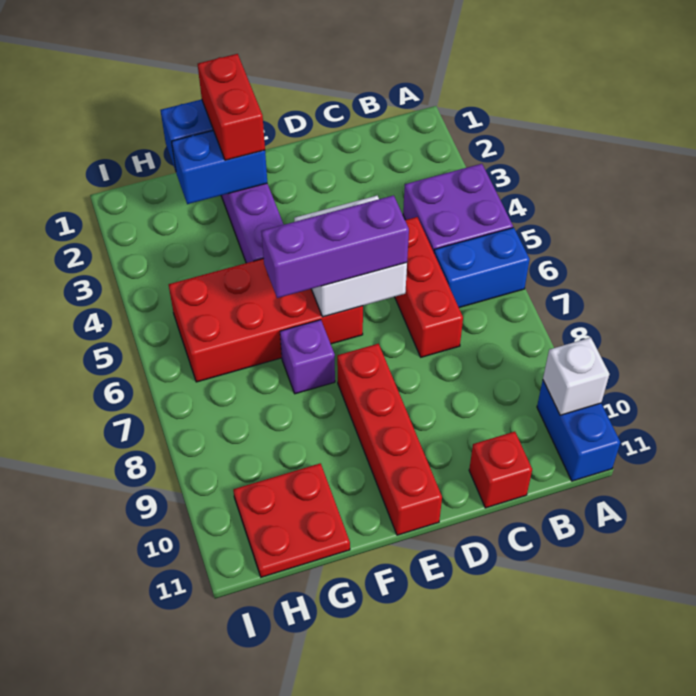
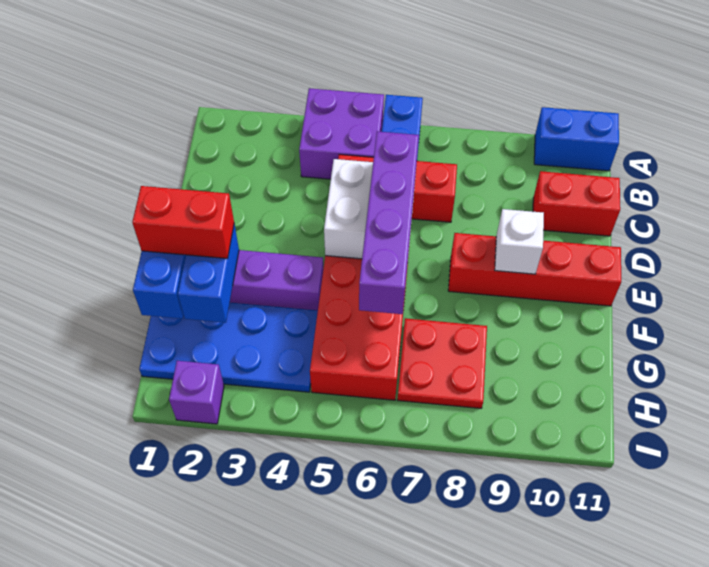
white 1x1 brick [543,337,609,415] -> white 1x1 brick moved to [495,209,544,274]
red 1x1 brick [469,432,532,508] -> red 1x2 brick [533,171,620,236]
purple 1x3 brick [261,195,409,298] -> purple 1x4 brick [359,131,419,314]
purple 1x1 brick [280,320,335,394] -> purple 1x1 brick moved to [169,361,224,424]
none -> blue 2x4 plate [139,303,318,392]
red 2x2 plate [233,463,350,577] -> red 2x2 plate moved to [397,318,487,408]

